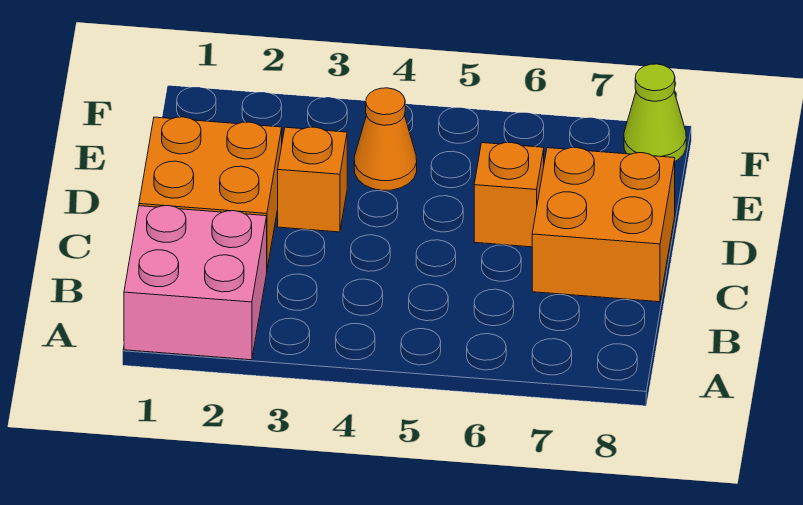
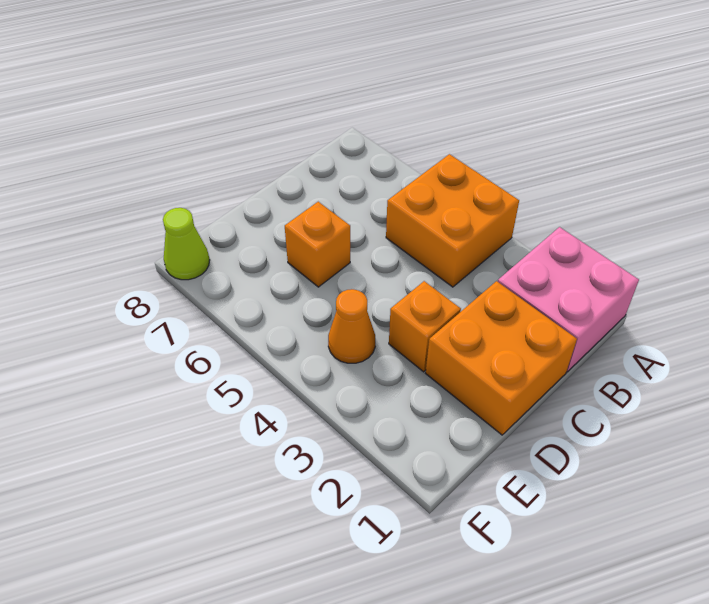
orange 2x2 brick [532,148,675,302] -> orange 2x2 brick moved to [386,154,519,287]

